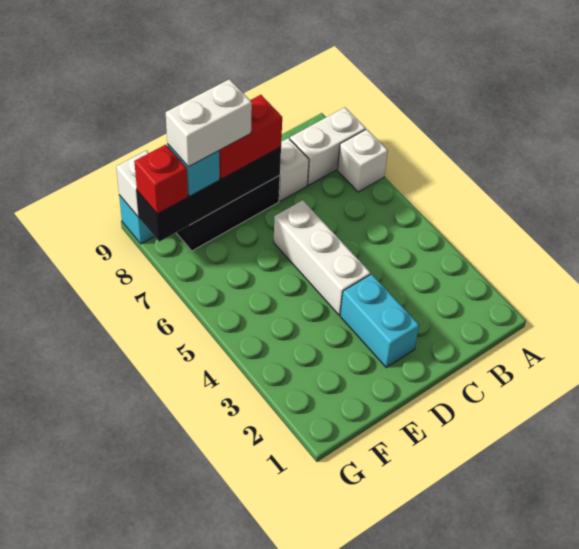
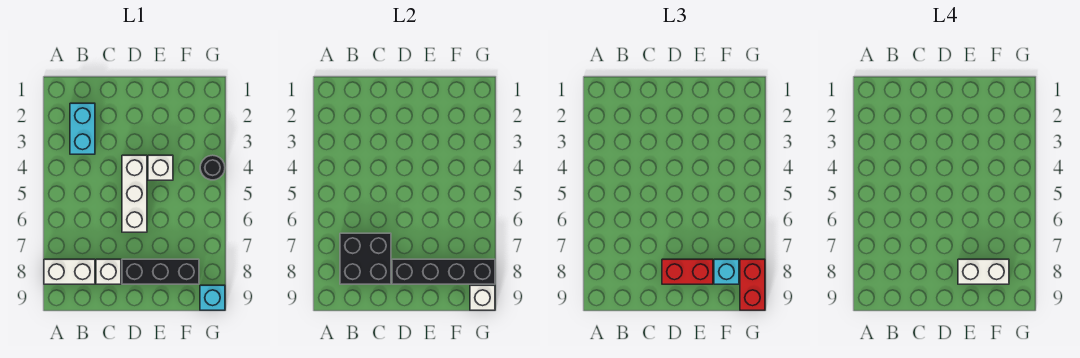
white 1x1 brick [338,129,388,192] -> white 1x1 brick moved to [148,155,173,180]
none -> black 2x2 brick [340,233,391,284]
cyan 1x2 brick [340,274,419,367] -> cyan 1x2 brick moved to [70,103,95,154]
none -> black 1x1 round brick [200,155,225,180]
red 1x1 brick [134,145,188,214] -> red 1x2 brick [740,259,765,310]

